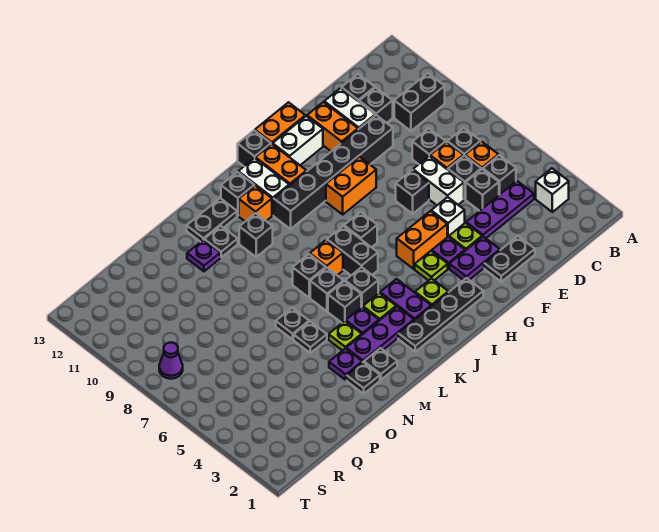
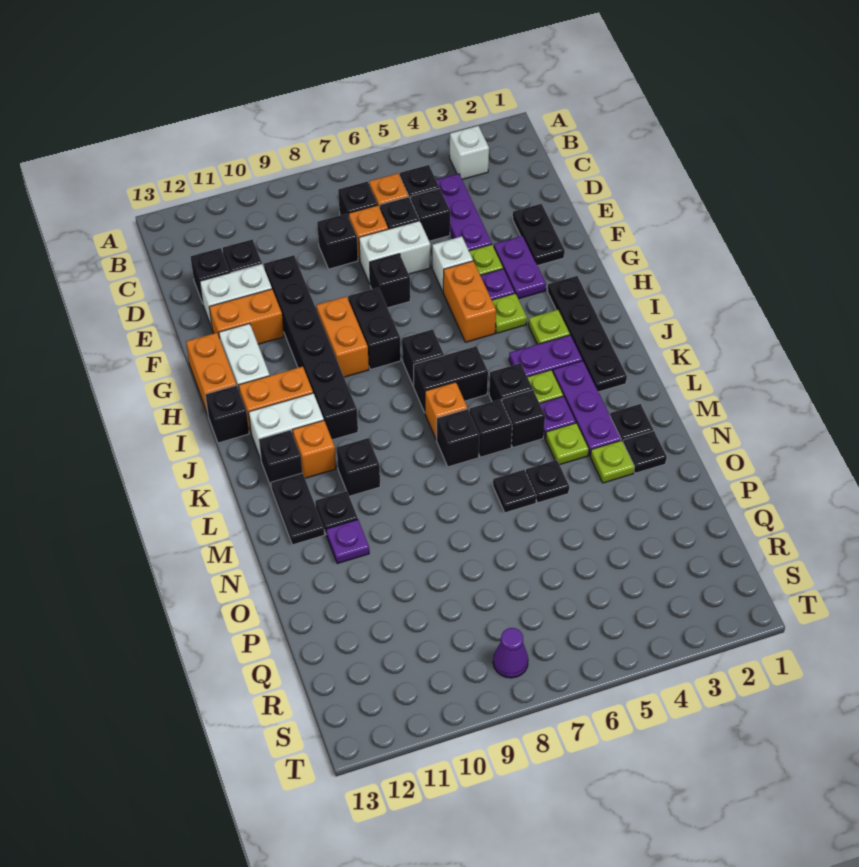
black 1x2 brick [394,73,445,131] -> black 1x2 brick moved to [348,288,401,370]
purple 1x1 plate [329,348,362,380] -> lime 1x1 plate [590,440,634,483]

